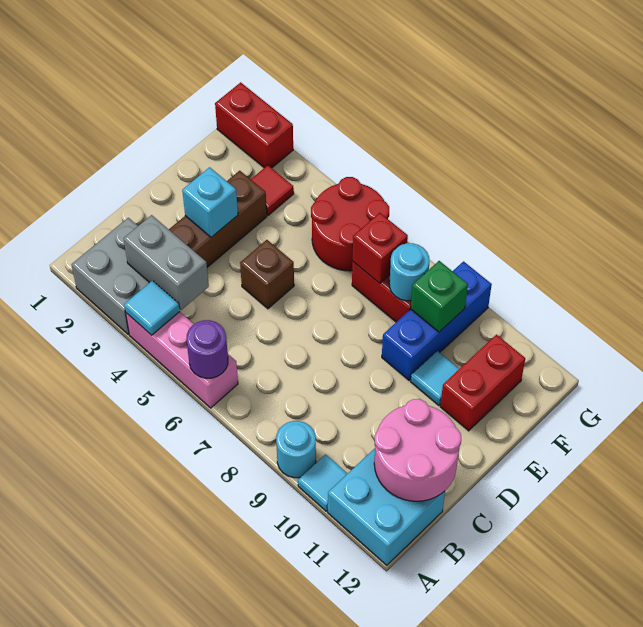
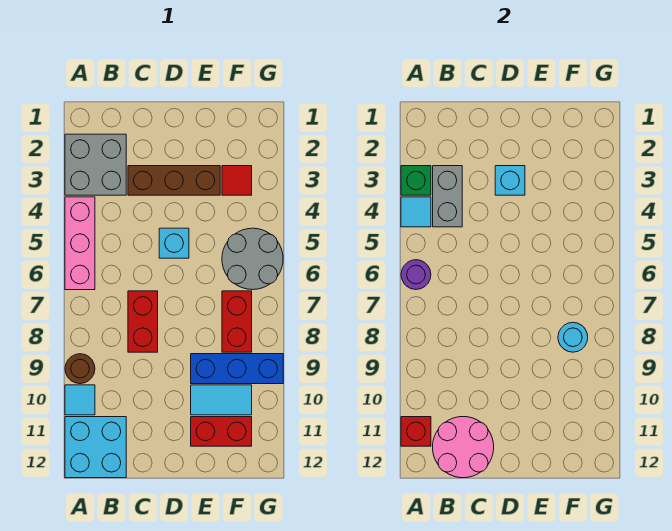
cyan 1x1 round brick [276,421,316,478] -> brown 1x1 round brick [65,354,95,384]
brown 1x1 brick [240,240,294,309] -> cyan 1x1 brick [159,228,189,258]
cyan 1x1 tile [411,351,459,406] -> cyan 1x2 tile [191,385,252,415]
red 2x2 round brick [311,177,389,271] -> grey 2x2 round brick [222,228,283,290]
red 1x1 brick [353,213,408,283] -> red 1x1 brick moved to [401,417,431,446]
green 1x1 brick [411,261,468,332] -> green 1x1 brick moved to [401,166,431,195]
red 1x2 brick [215,82,293,168] -> red 1x2 brick moved to [128,291,158,352]

